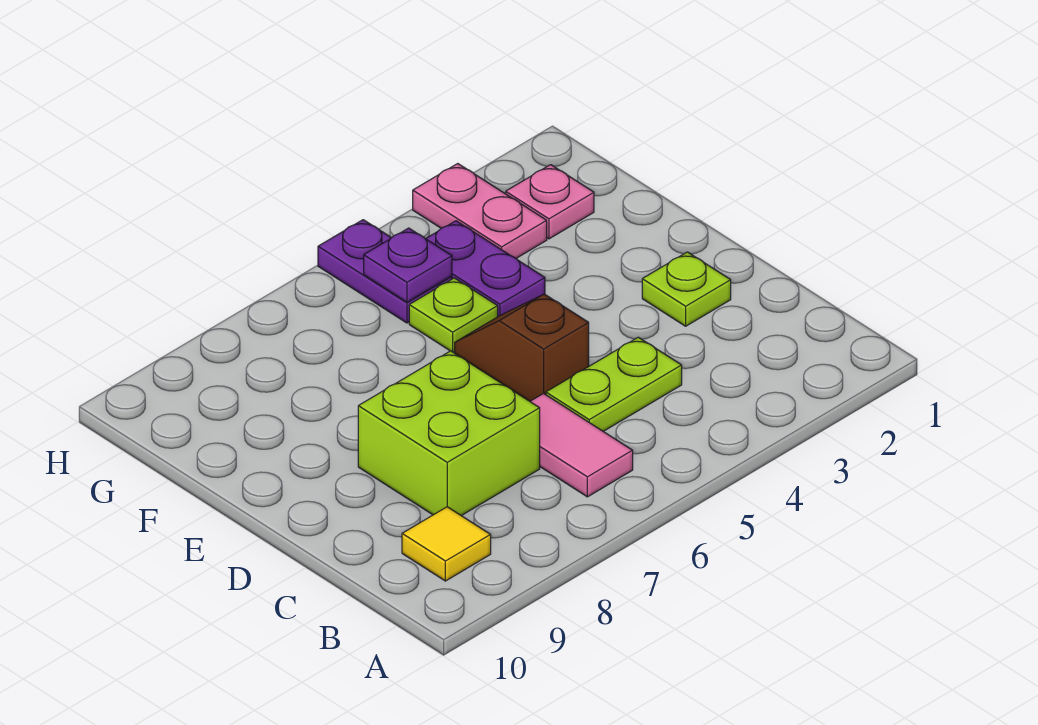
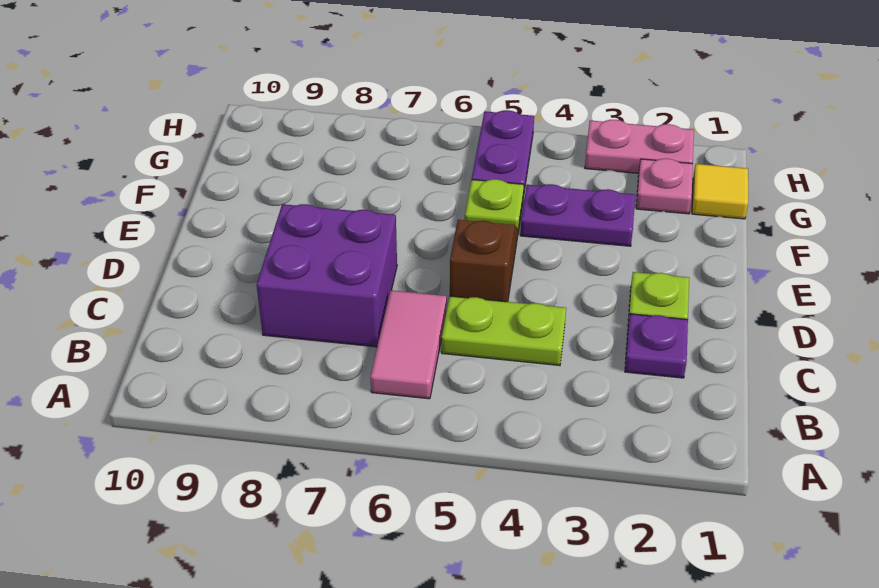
yellow 1x1 tile [402,507,491,581] -> yellow 1x1 tile moved to [692,164,748,219]
lime 2x2 brick [358,351,540,516] -> purple 2x2 brick [257,204,397,347]
purple 1x2 plate [426,221,545,316] -> purple 1x2 plate turned to [521,184,635,246]
pink 1x2 plate [413,164,547,258] -> pink 1x2 plate turned to [585,120,694,173]
purple 1x1 plate [364,228,452,302] -> purple 1x1 plate moved to [625,314,688,378]

